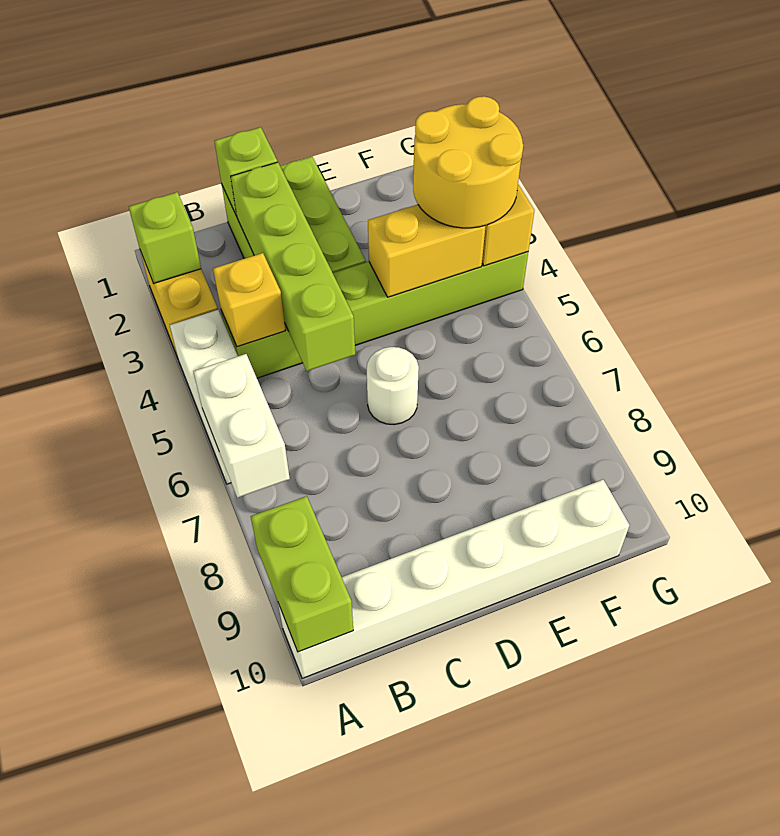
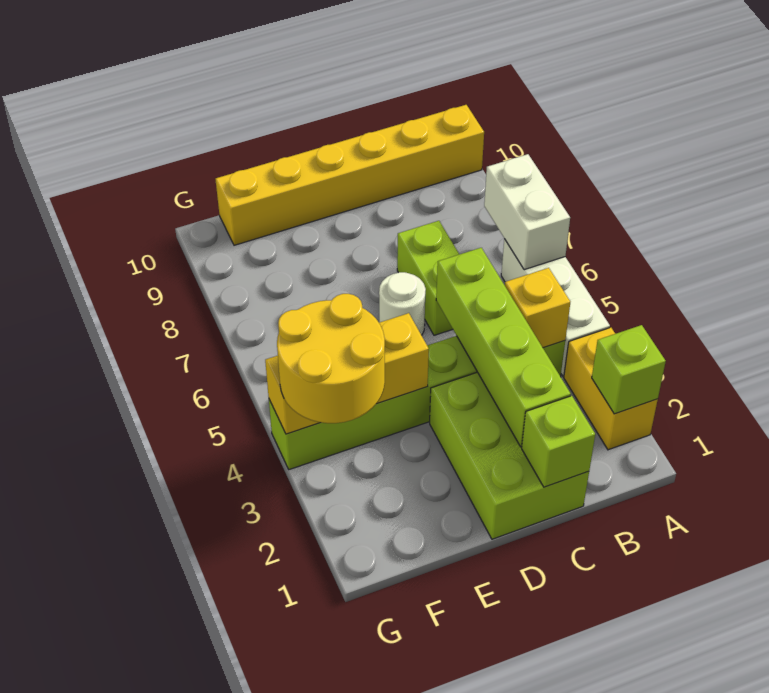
lime 1x2 brick [251,496,353,652] -> lime 1x2 brick moved to [397,221,459,335]
white 1x6 brick [278,480,630,678] -> yellow 1x6 brick [216,105,484,245]

